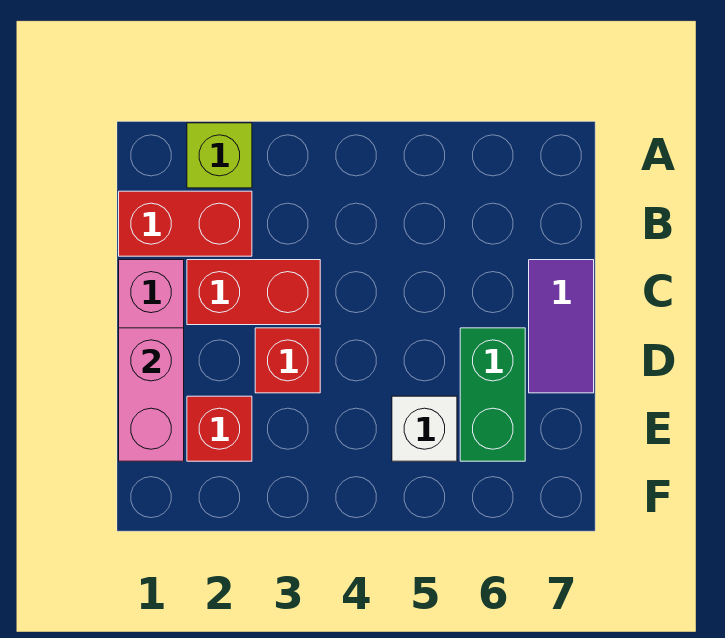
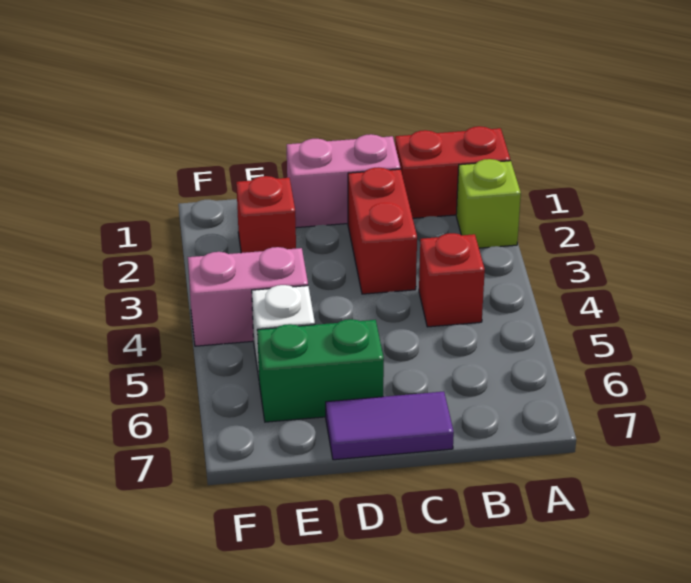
red 1x2 brick [119,191,252,256] -> red 1x2 brick turned to [395,126,510,218]
pink 1x2 brick [119,328,184,461] -> pink 1x2 brick moved to [188,247,308,346]
red 1x1 brick [255,328,320,393] -> red 1x1 brick moved to [419,233,485,327]

